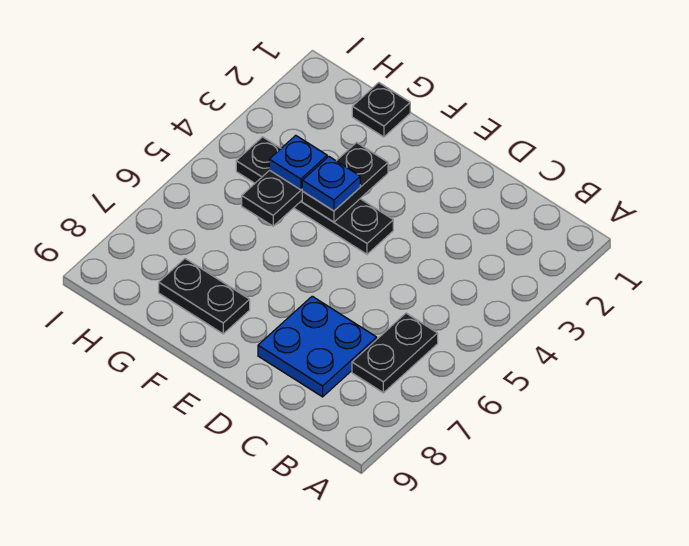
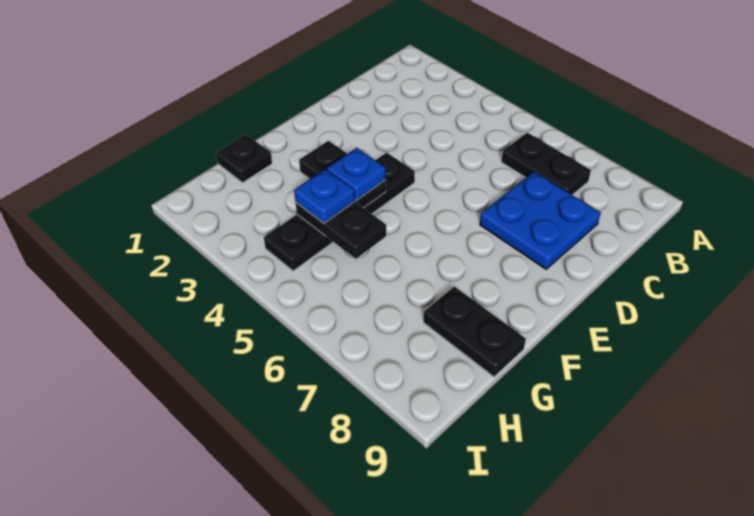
black 1x2 plate [159,259,250,334] -> black 1x2 plate turned to [423,286,526,377]

